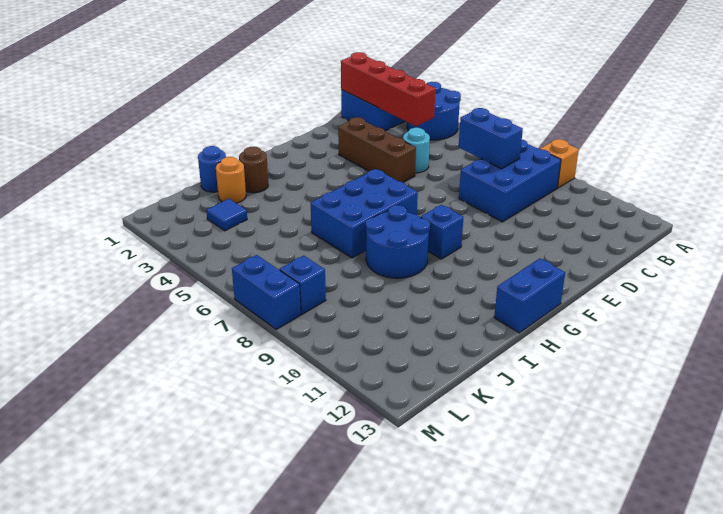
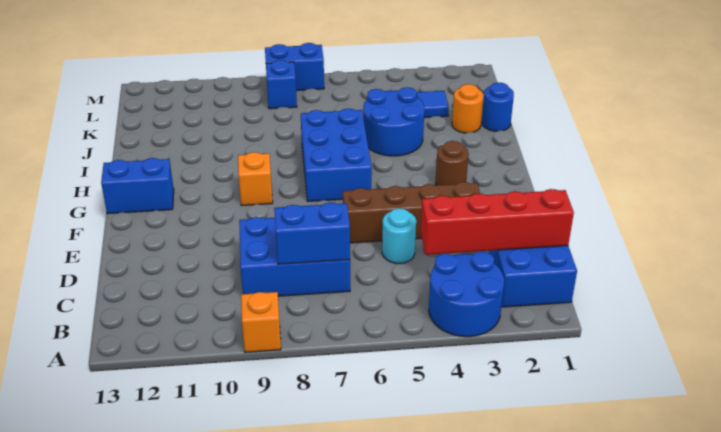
blue 2x3 brick [459,140,561,222] -> blue 2x3 brick turned to [239,217,350,296]
brown 1x3 brick [338,117,416,182] -> brown 1x4 brick [343,182,480,243]
blue 1x1 brick [421,205,463,259] -> orange 1x1 brick [238,152,273,206]
blue 1x2 brick [494,258,565,333] -> blue 1x2 brick turned to [101,158,174,214]
blue 2x2 round brick [365,205,430,278] -> blue 2x2 round brick moved to [363,87,424,156]
brown 1x1 round brick [239,147,268,193] -> brown 1x1 round brick moved to [436,141,468,185]

